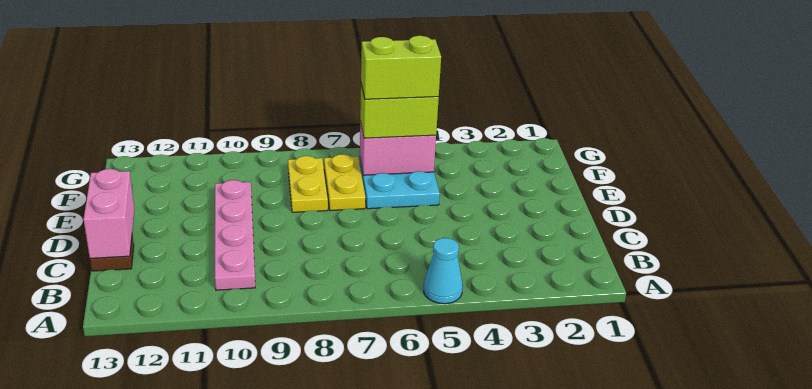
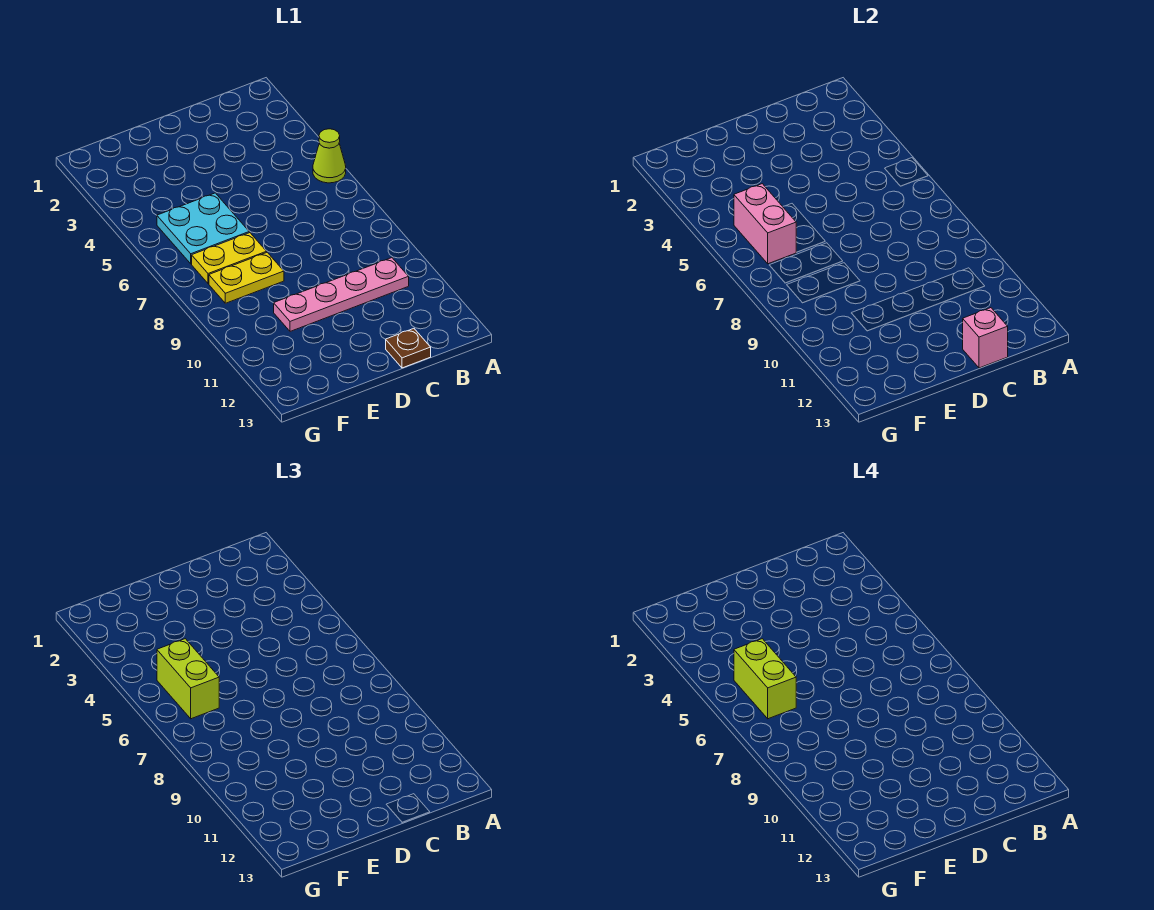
cyan 1x1 cone [424,238,463,304] -> lime 1x1 cone [313,129,346,183]
pink 1x2 brick [83,169,134,258] -> pink 1x1 brick [963,308,1008,368]

